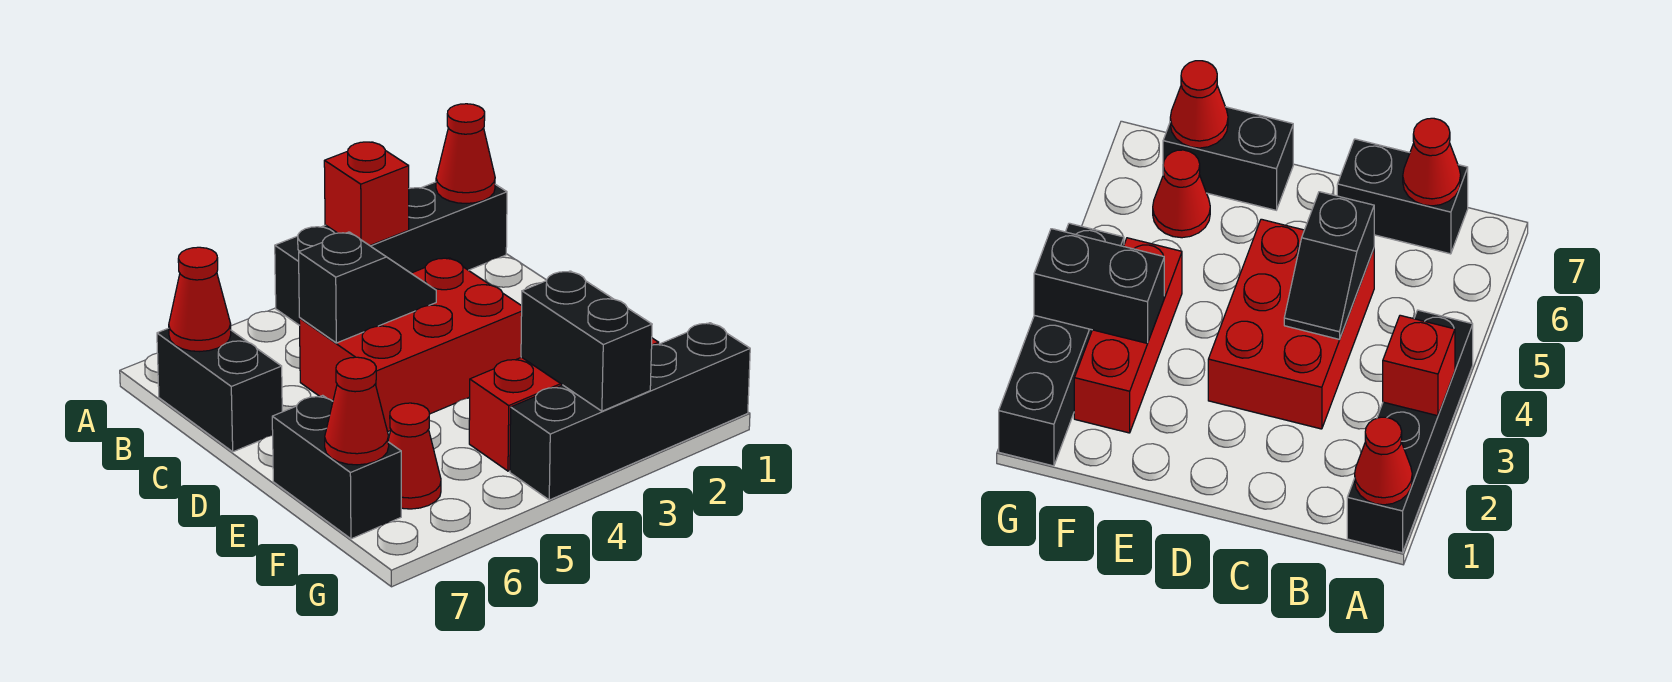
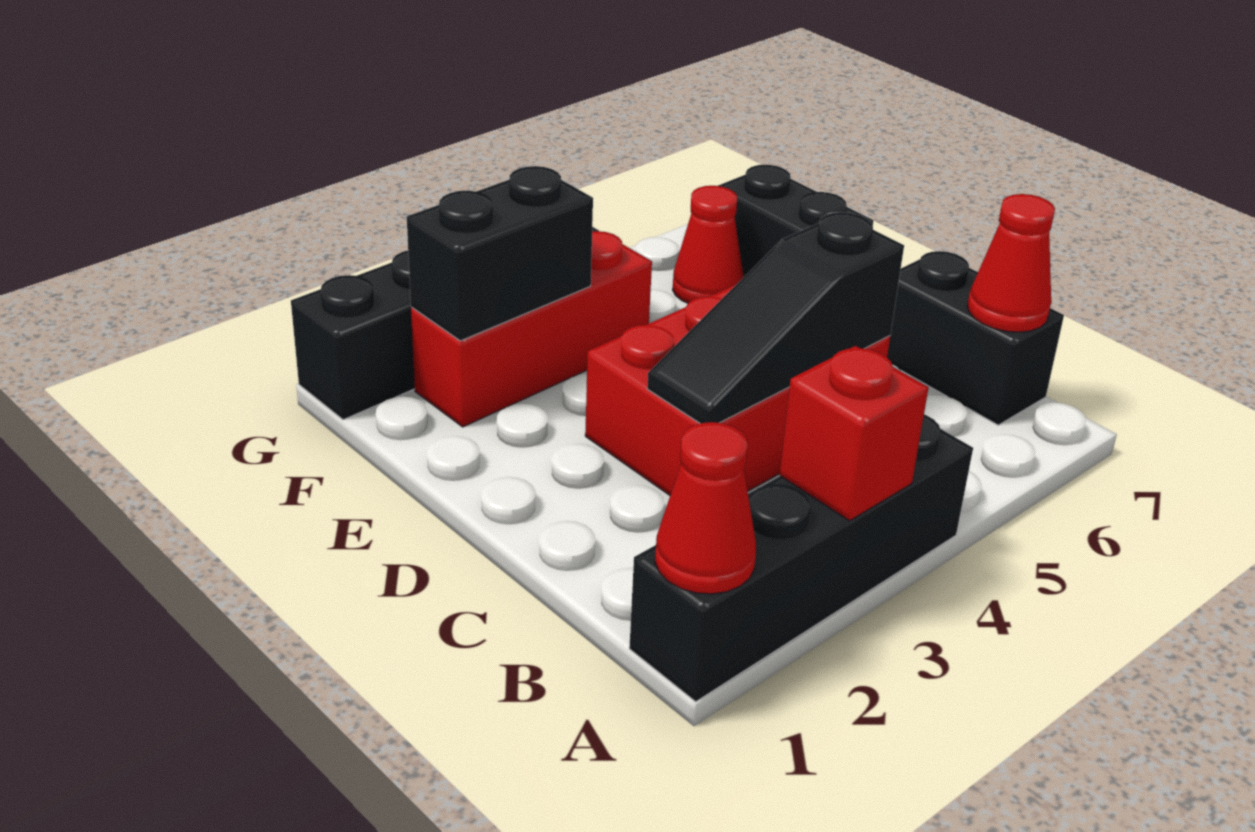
black 1x2 slope [299,232,436,343] -> black 1x3 slope [647,212,904,423]
black 1x2 brick [521,271,652,411] -> black 1x2 brick turned to [407,166,593,341]
red 1x1 cone [325,357,389,465] -> none

